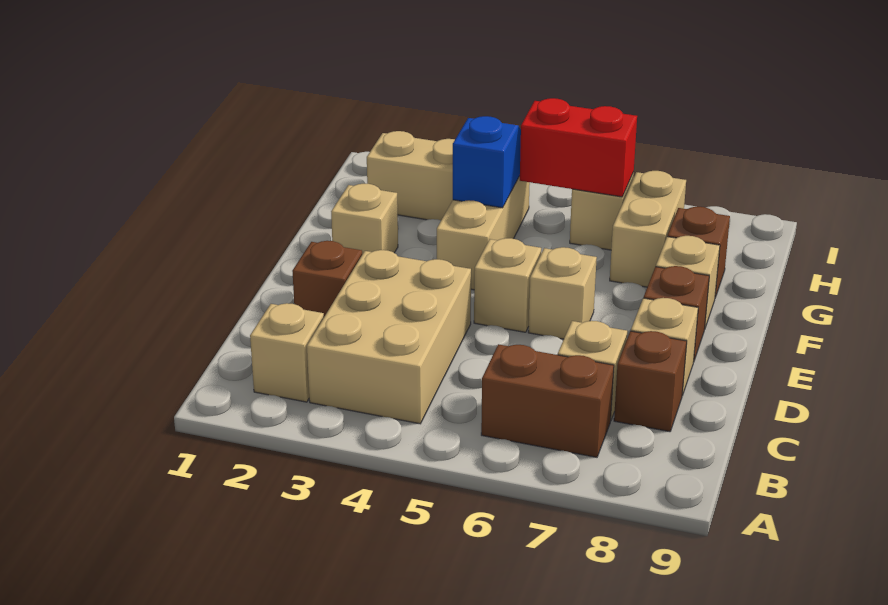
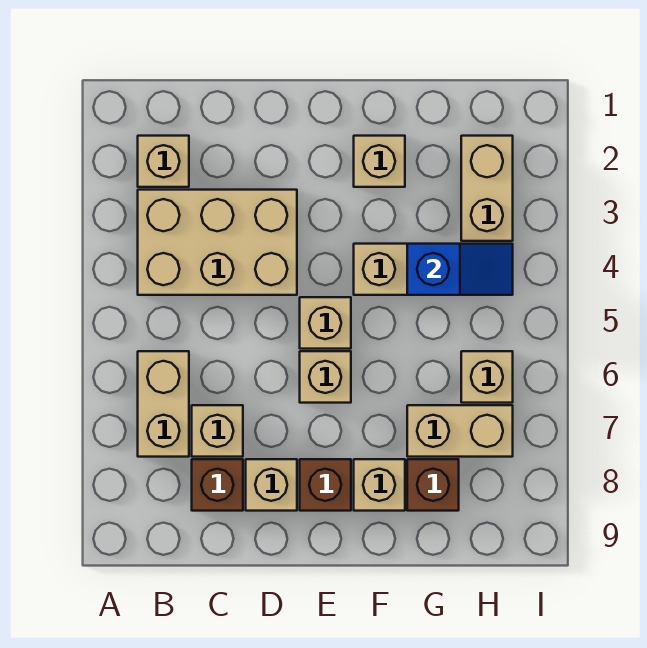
brown 1x2 brick [481,344,614,457] -> tan 1x2 brick [138,351,189,457]
brown 1x1 brick [292,241,362,317] -> none
red 1x2 brick [519,98,637,197] -> none

